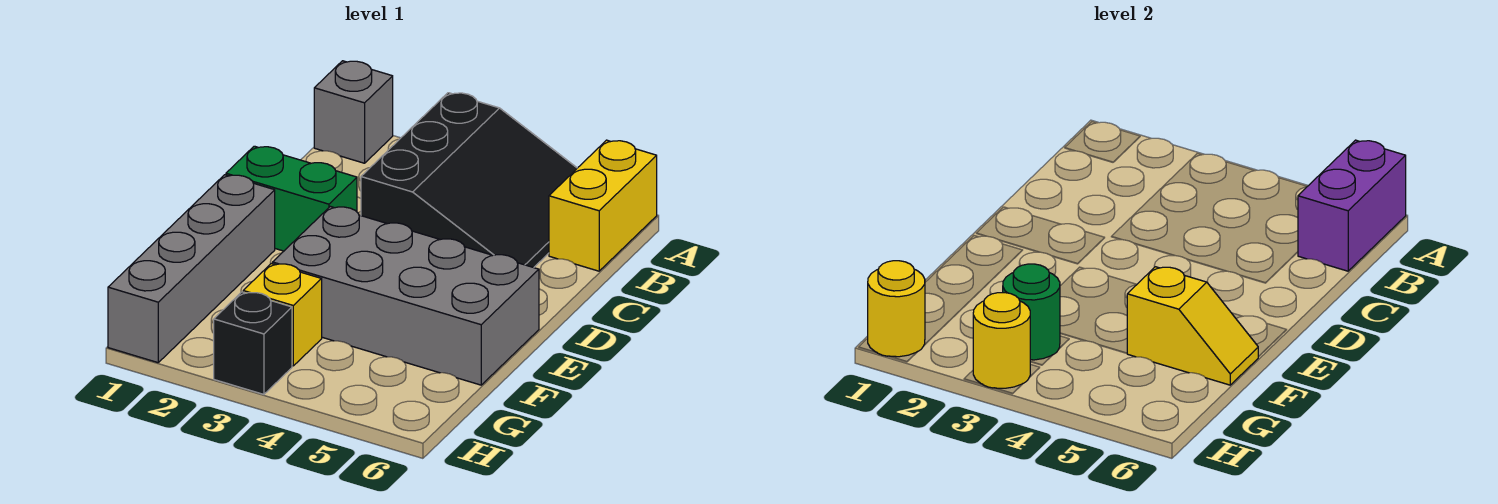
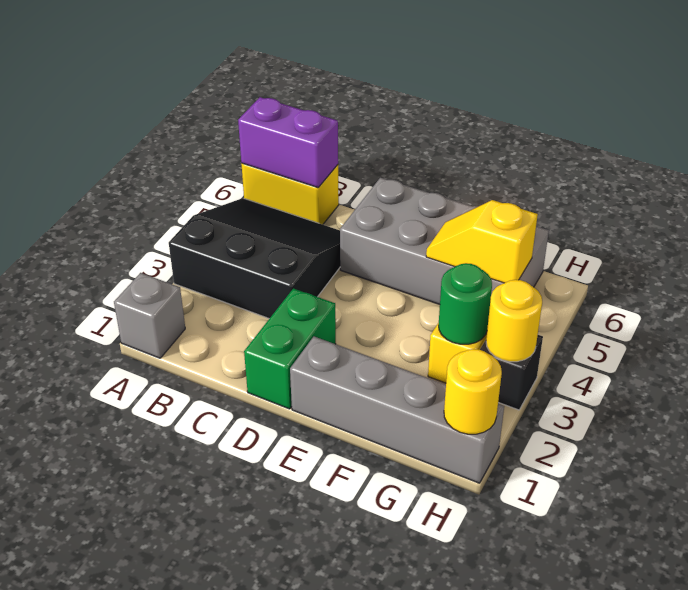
grey 2x4 brick [273,206,539,385] -> grey 2x4 brick turned to [340,178,549,304]
yellow 1x2 slope [1127,267,1258,385] -> yellow 1x2 slope turned to [426,200,538,283]

